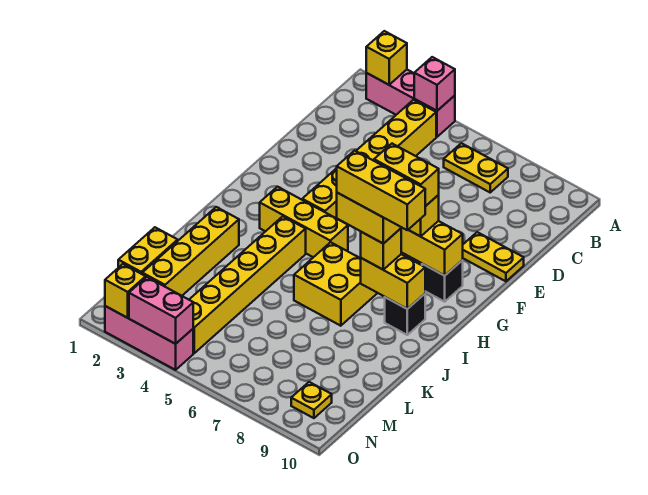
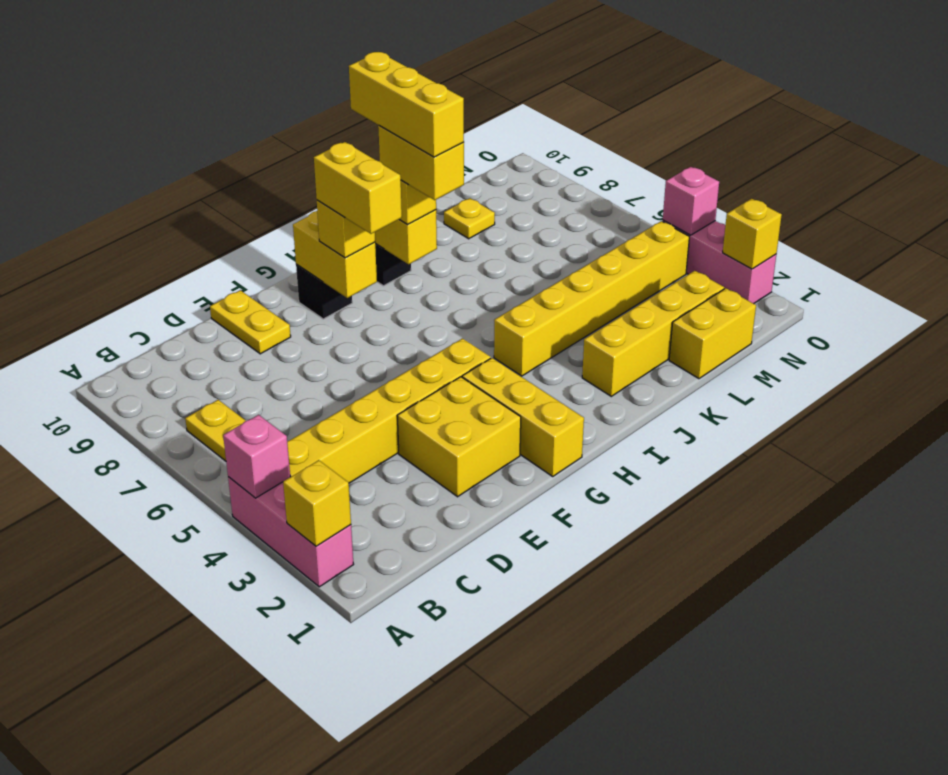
yellow 1x3 brick [260,187,348,257] -> yellow 1x3 brick moved to [462,358,584,476]
yellow 2x2 brick [294,242,377,326] -> yellow 2x2 brick moved to [397,377,521,497]
yellow 1x1 plate [291,382,332,418] -> yellow 1x1 plate moved to [444,198,495,239]
pink 1x2 brick [129,277,193,344] -> pink 1x1 brick [663,167,719,235]

